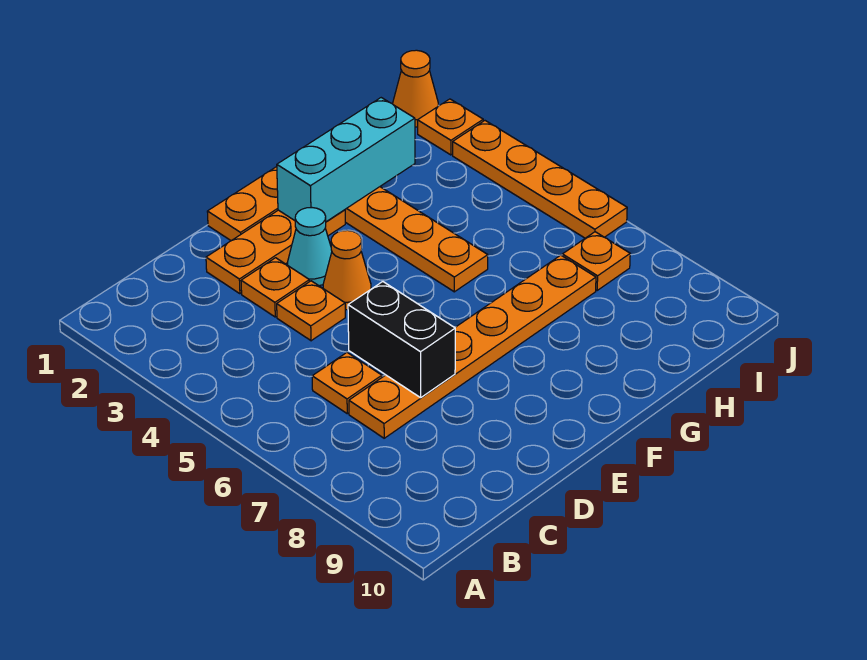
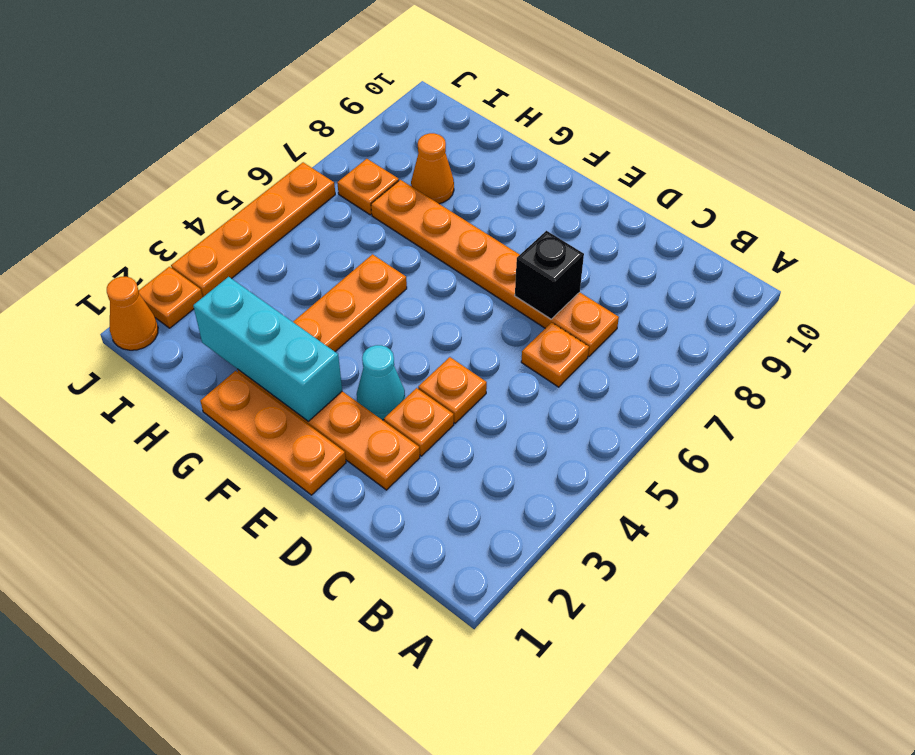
black 1x2 brick [348,282,455,398] -> black 1x1 brick [515,231,584,319]
orange 1x1 cone [323,230,371,310] -> orange 1x1 cone moved to [411,133,454,204]

